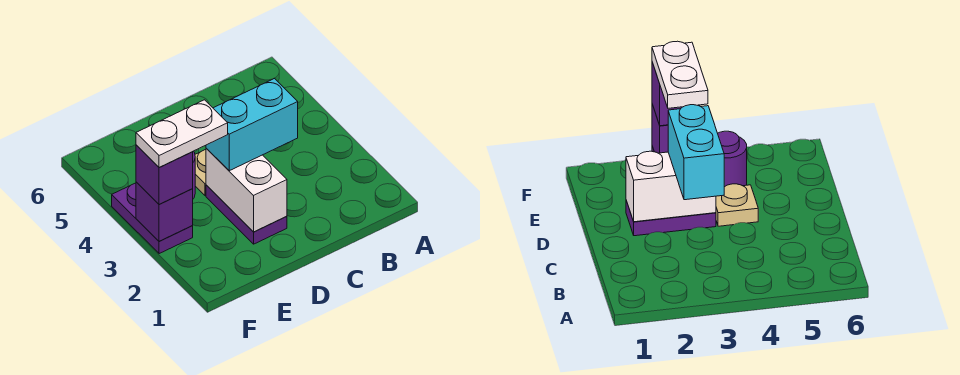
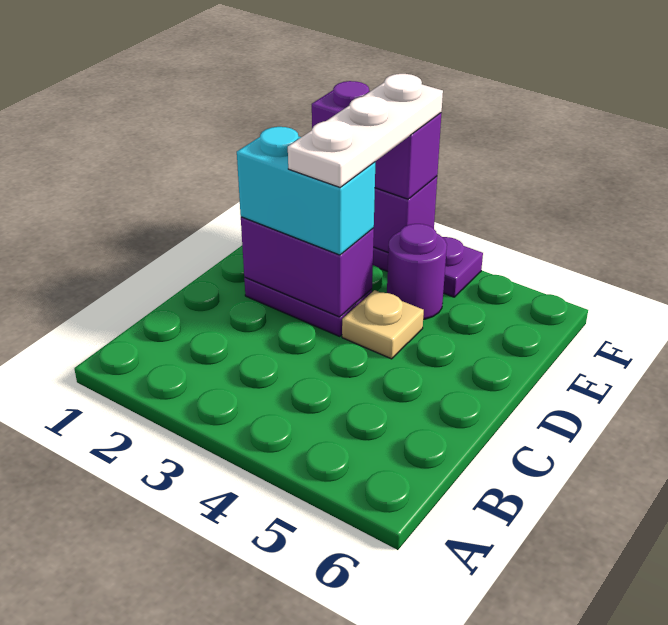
cyan 1x2 brick [206,78,298,171] -> cyan 1x2 brick turned to [237,127,375,255]
white 1x2 brick [206,149,287,232] -> purple 1x2 brick [241,217,374,317]
white 1x2 plate [136,100,228,168] -> white 1x3 plate [288,74,443,187]
purple 1x1 brick [136,145,193,205] -> purple 1x2 brick [312,81,441,199]

